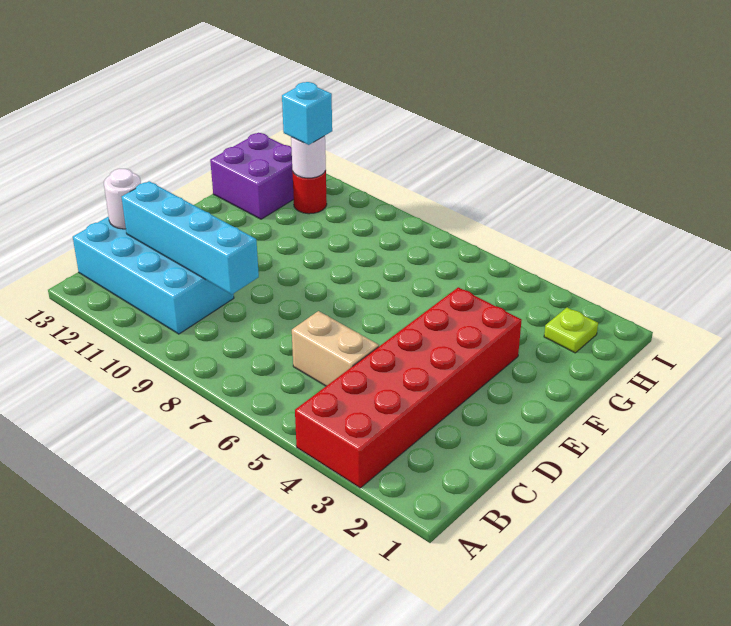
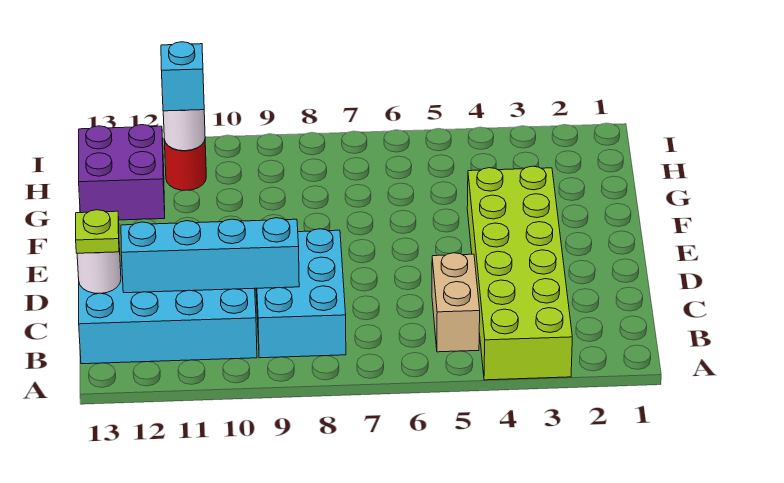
red 2x6 brick [295,287,522,488] -> lime 2x6 brick [467,166,572,380]
none -> cyan 2x3 brick [256,229,346,358]
tan 1x2 brick [292,311,379,386] -> tan 1x2 brick turned to [432,253,480,352]
lime 1x1 plate [544,308,598,353] -> lime 1x1 plate moved to [76,210,119,253]

